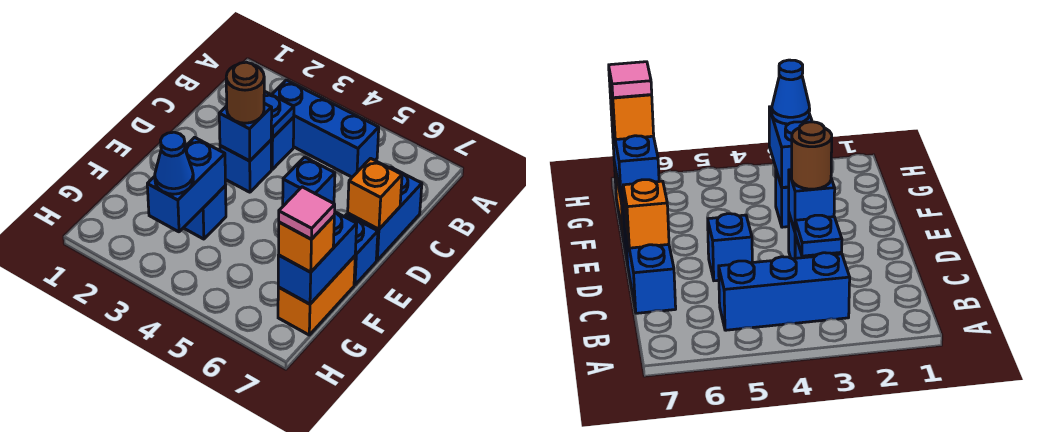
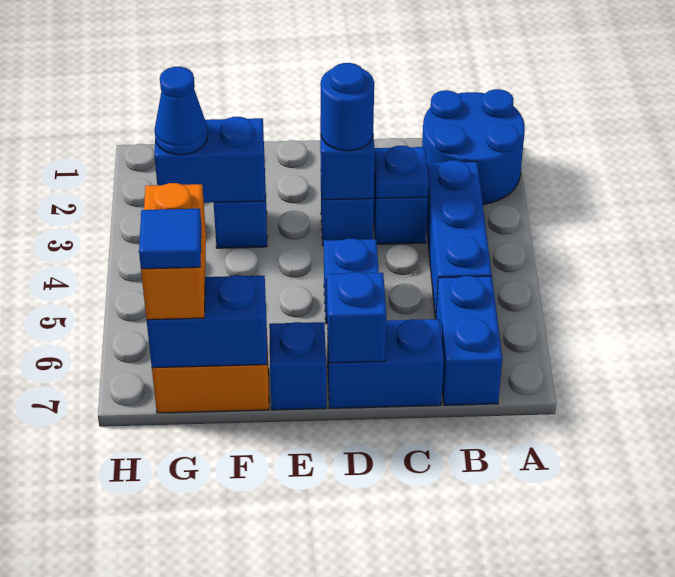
none -> blue 2x2 round brick [422,89,525,204]
none -> blue 1x2 brick [436,276,502,405]
brown 1x1 round brick [226,62,264,123] -> blue 1x1 round brick [320,63,374,151]
orange 1x1 brick [348,158,402,229] -> blue 1x1 brick [327,272,386,363]
orange 1x1 brick [279,216,334,272] -> orange 1x2 brick [141,183,206,320]
pink 1x1 tile [279,187,335,239] -> blue 1x1 tile [139,209,201,269]

